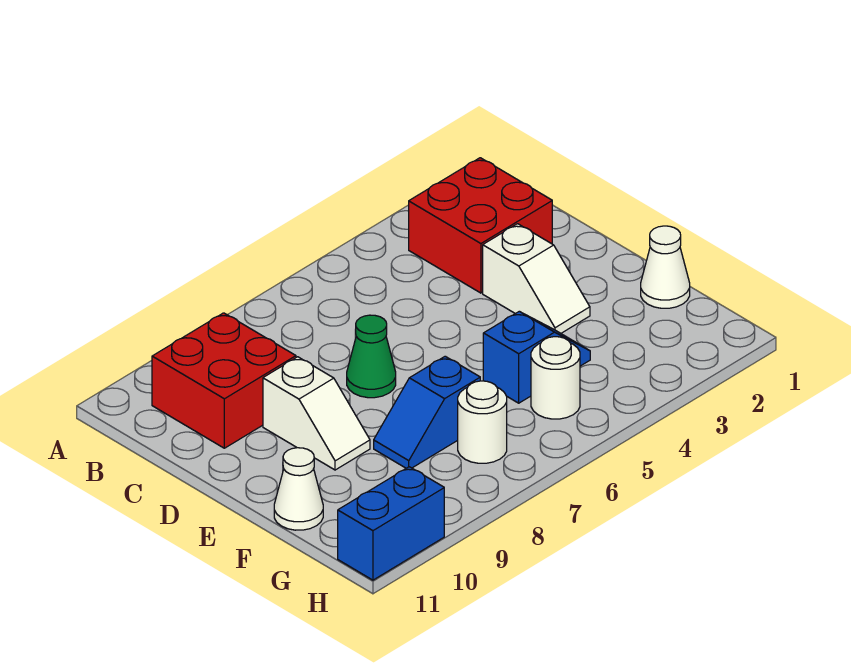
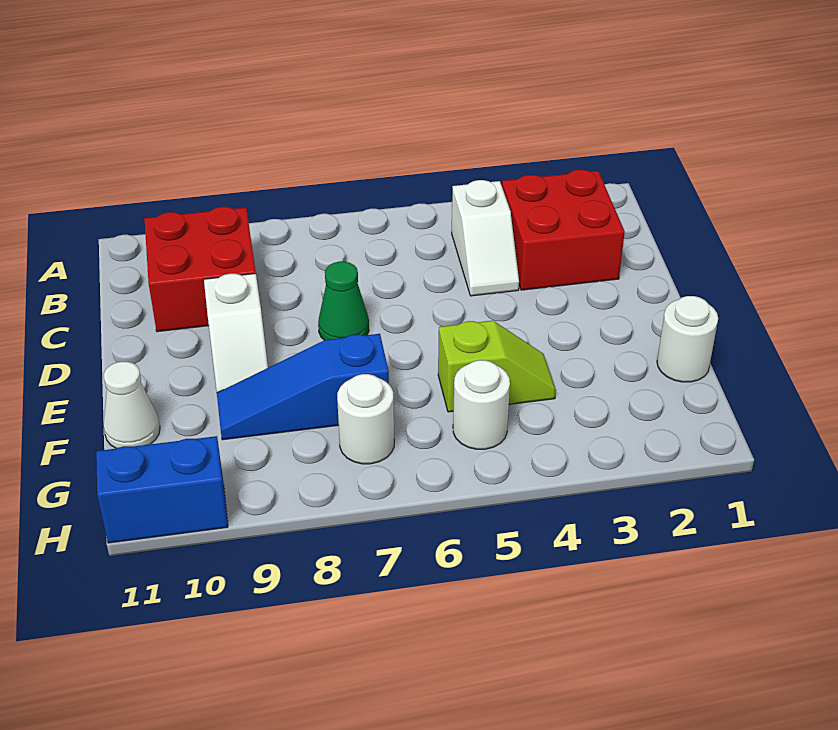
white 1x2 slope [483,224,590,333] -> white 1x2 slope moved to [452,180,519,296]
white 1x1 cone [641,226,690,308] -> white 1x1 round brick [657,296,718,382]
blue 1x2 slope [483,311,590,403] -> lime 1x2 slope [438,321,556,412]
blue 1x2 slope [374,356,480,468] -> blue 1x3 slope [217,334,389,440]

